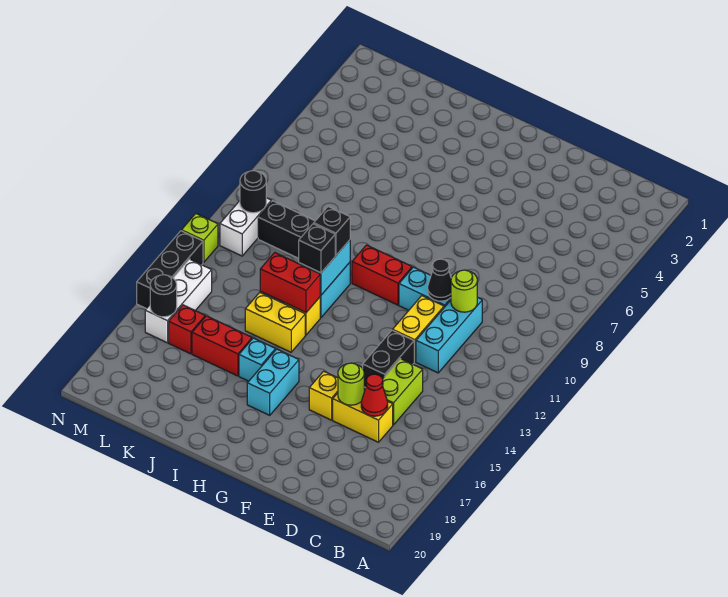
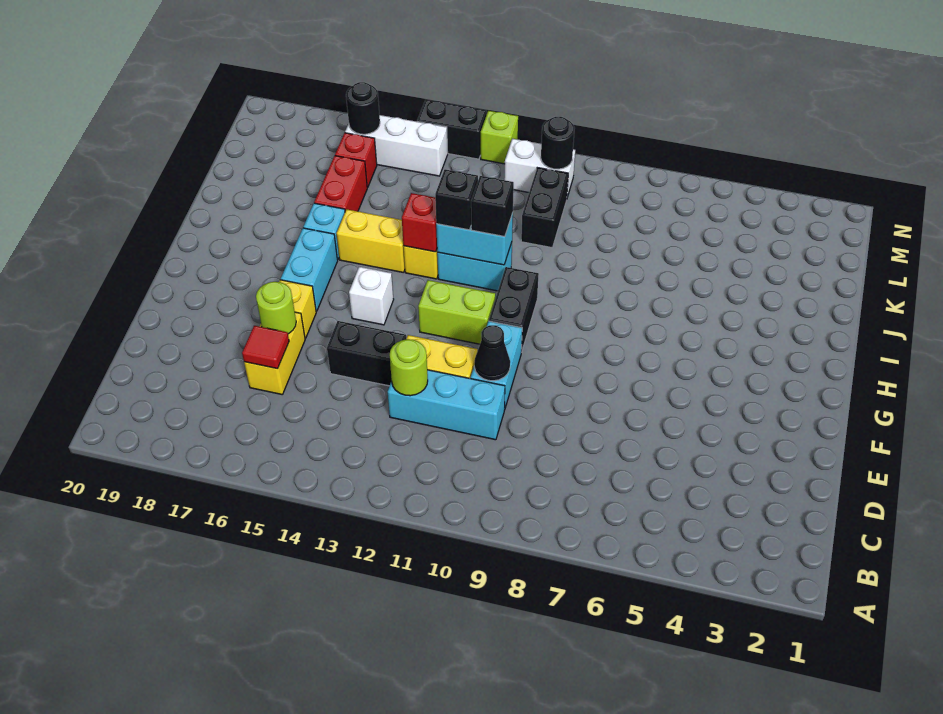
lime 1x1 round brick [451,270,477,312] -> lime 1x1 round brick moved to [390,339,428,396]
lime 1x2 brick [383,359,423,425] -> lime 1x2 brick moved to [418,280,495,344]
red 1x1 cone [361,374,388,416] -> red 1x1 tile [242,326,289,369]
red 1x2 brick [352,245,412,305] -> black 1x2 brick [489,267,539,352]
none -> white 1x1 brick [349,267,394,325]
cyan 1x2 brick [247,349,299,415] -> cyan 1x2 brick turned to [281,228,338,311]
red 1x2 brick [260,253,320,313] -> red 1x1 brick [402,193,437,252]
yellow 1x2 brick [245,292,305,352] -> yellow 1x2 brick turned to [336,209,405,272]
black 1x3 brick [137,231,203,309] -> black 1x2 brick [417,100,487,159]

